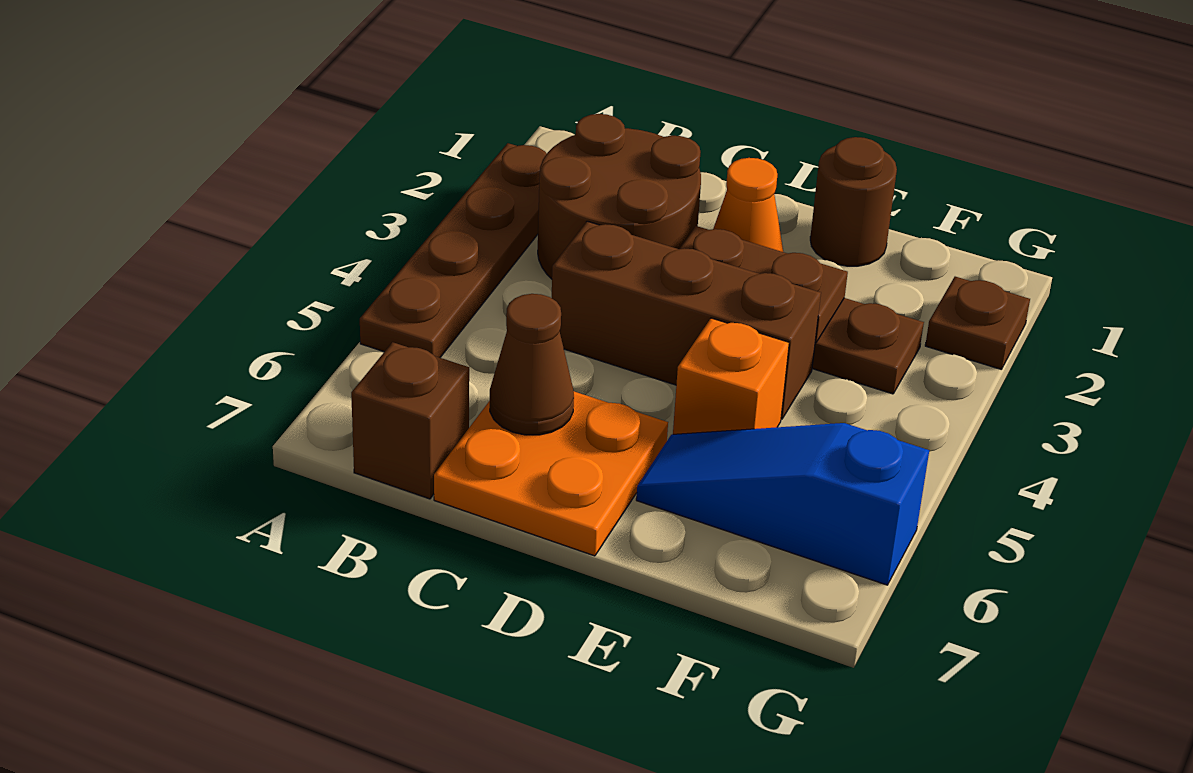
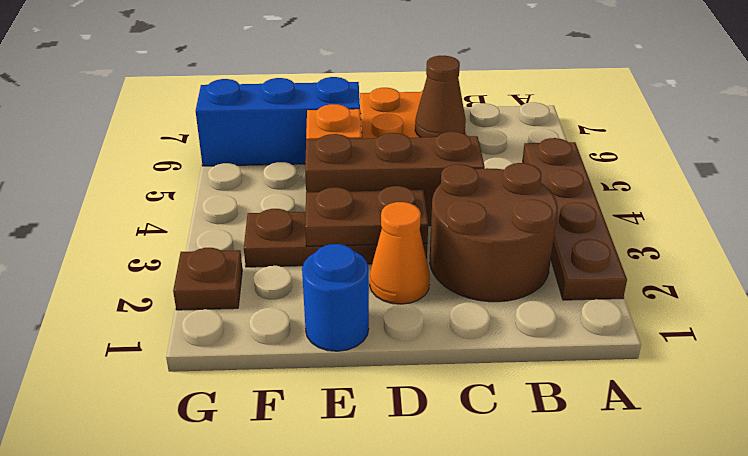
brown 1x1 brick [351,342,469,499] -> none
brown 1x1 round brick [810,137,897,266] -> blue 1x1 round brick [302,244,369,351]
blue 1x3 slope [636,423,929,585] -> blue 1x3 brick [196,77,360,166]

